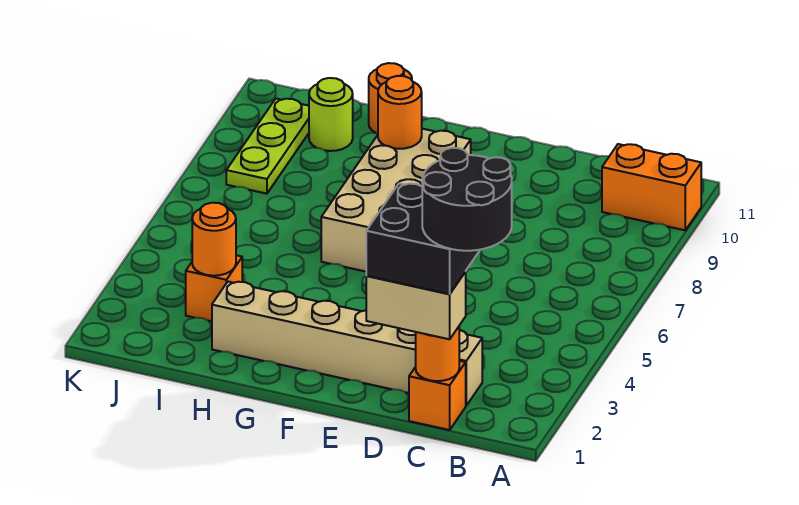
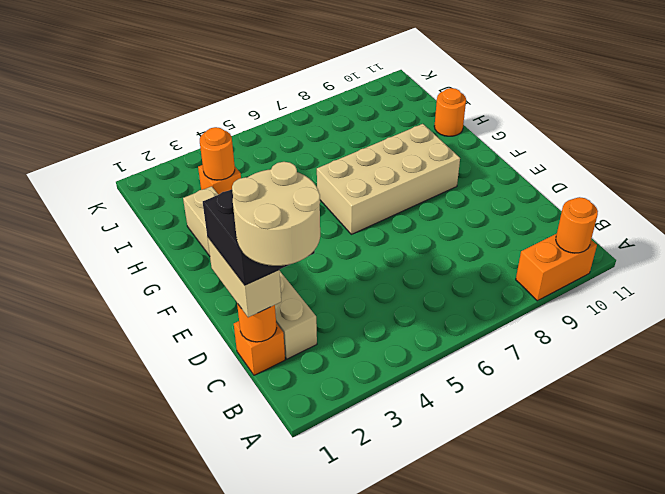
orange 1x2 brick [602,144,701,230] -> orange 1x2 brick turned to [516,234,597,301]
black 2x2 round brick [422,148,512,251] -> tan 2x2 round brick [232,162,320,266]
orange 1x1 round brick [378,76,422,149] -> orange 1x1 round brick moved to [556,197,598,253]
lime 1x1 round brick [309,78,353,151] -> none
lime 1x3 plate [226,99,309,194] -> none

